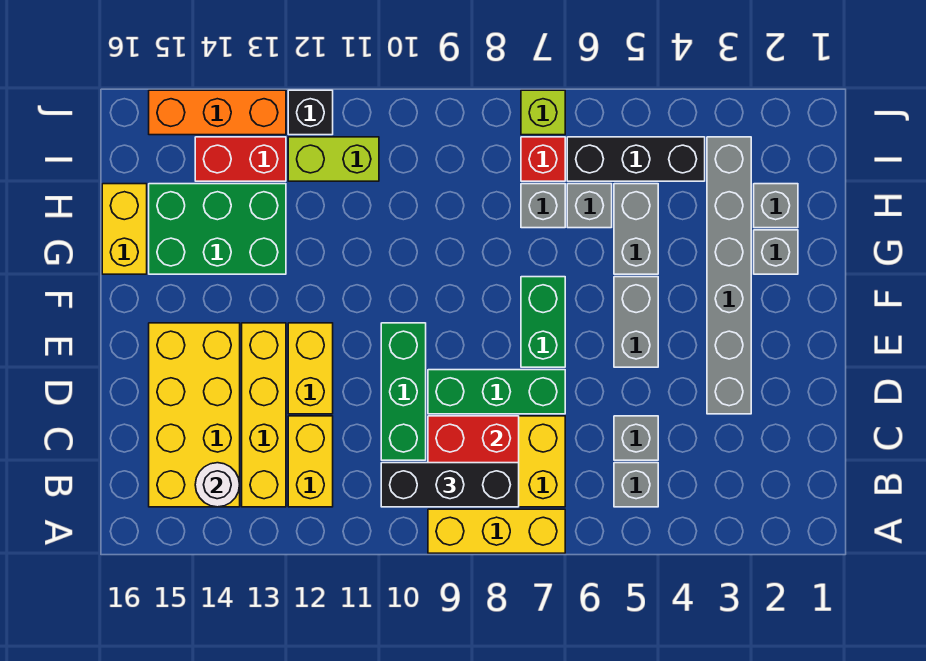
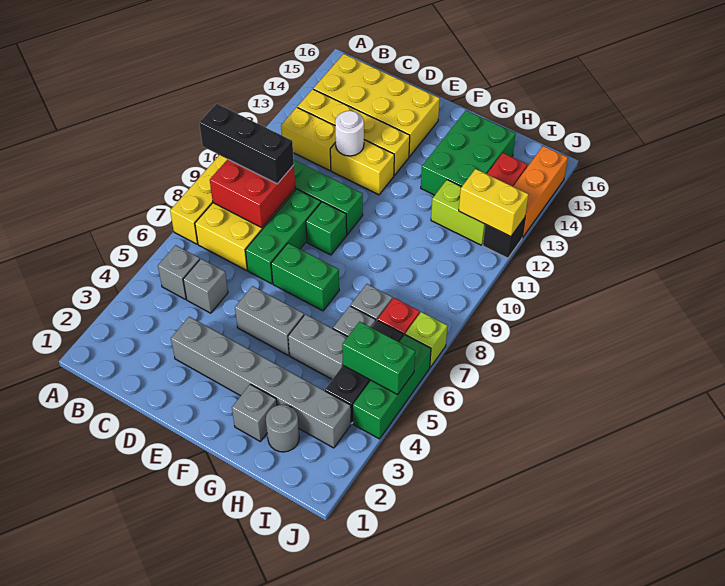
black 1x3 brick [381,463,519,507] -> black 1x3 brick turned to [199,104,294,184]
white 1x1 round brick [195,463,240,507] -> white 1x1 round brick moved to [335,111,364,156]
none -> green 1x1 brick [306,202,347,255]
yellow 1x2 brick [102,184,147,274] -> yellow 1x2 brick moved to [459,169,529,236]
grey 1x1 brick [754,184,798,228] -> grey 1x1 round brick [266,405,299,452]
none -> green 1x2 brick [342,322,415,395]
lime 1x2 brick [288,137,379,181] -> lime 1x2 brick turned to [431,180,485,245]
none -> green 1x3 brick [353,335,431,439]

